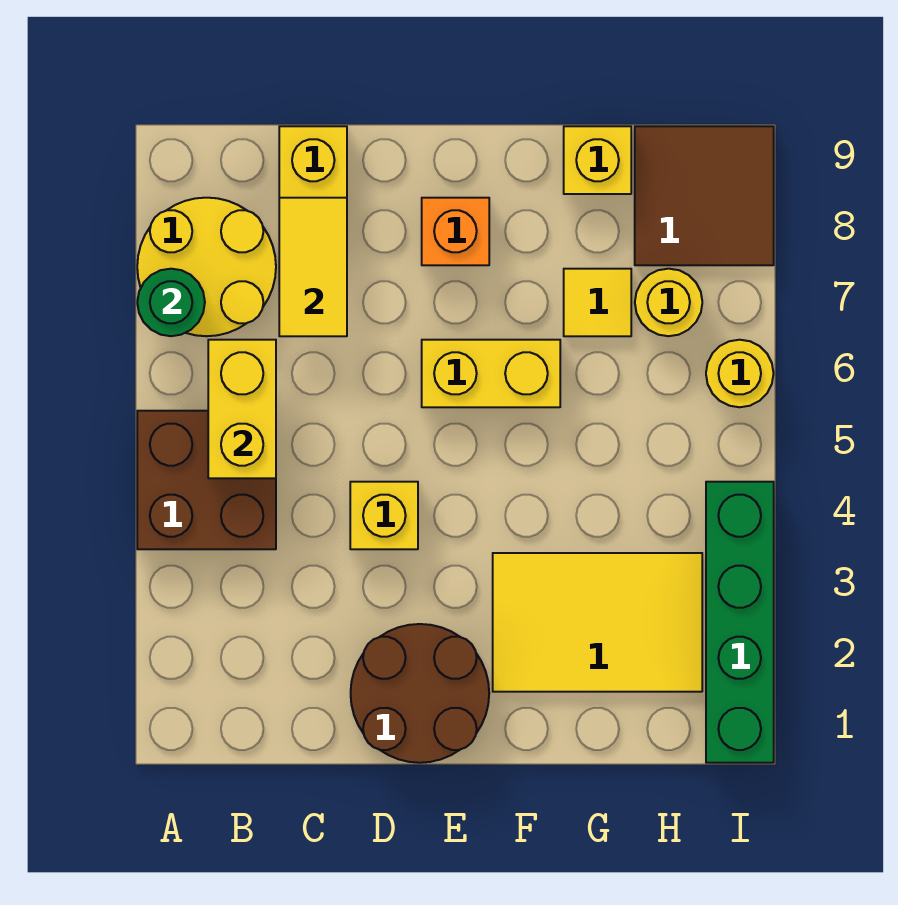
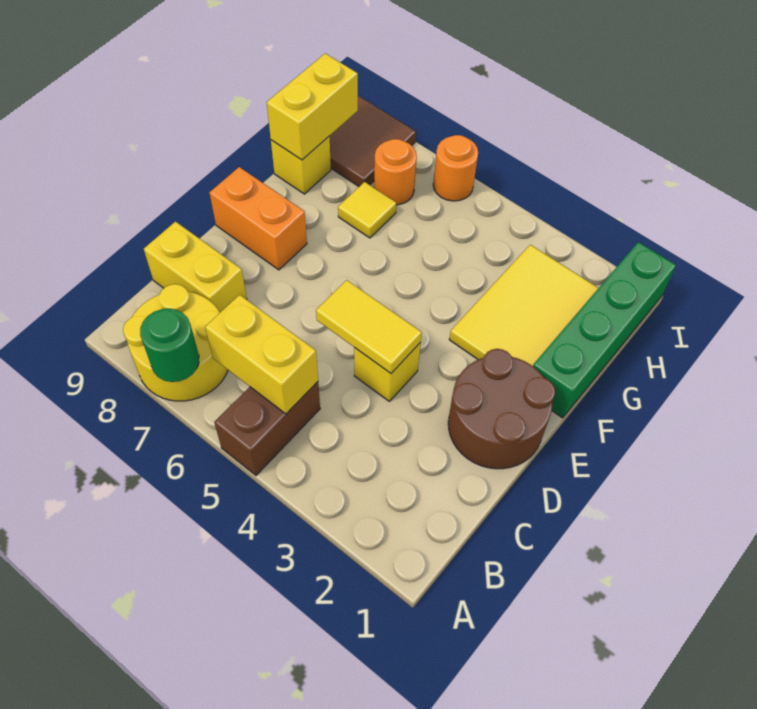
brown 2x2 brick [137,411,276,549] -> brown 1x2 brick [214,382,320,475]
yellow 1x2 tile [279,198,347,336] -> yellow 1x2 tile moved to [316,280,422,373]
yellow 1x2 brick [422,340,560,407] -> yellow 1x2 brick moved to [267,53,358,160]
orange 1x1 brick [422,198,489,265] -> orange 1x2 brick [210,167,307,270]
yellow 1x1 round brick [635,269,702,336] -> orange 1x1 round brick [374,139,417,205]
green 1x4 brick [706,482,774,763] -> green 1x4 brick turned to [533,242,676,418]
yellow 1x1 round brick [706,340,773,407] -> orange 1x1 round brick [433,135,478,201]

